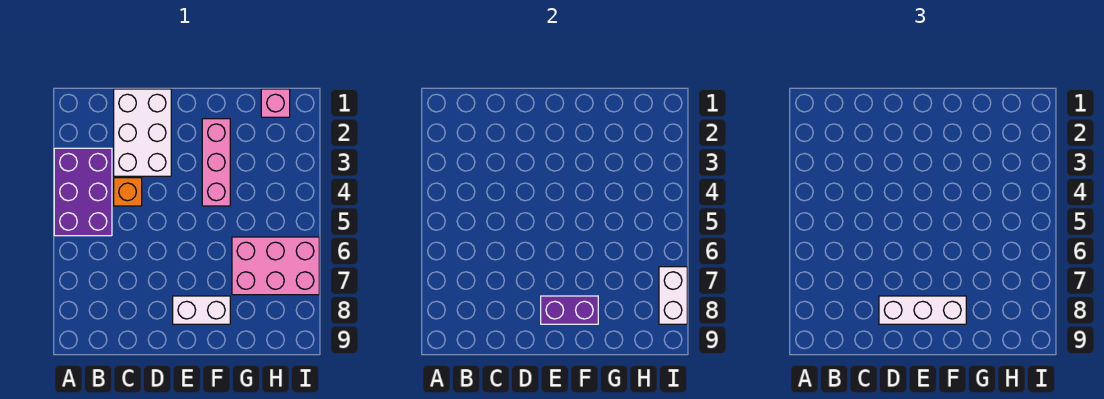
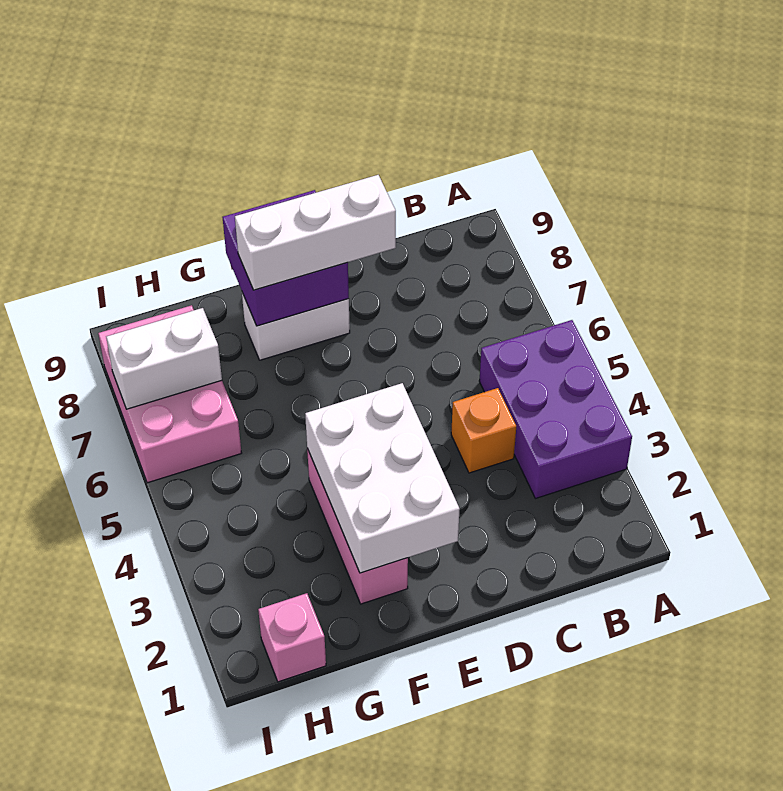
white 2x3 brick [114,89,171,176] -> white 2x3 brick moved to [305,383,460,573]
purple 1x2 brick [541,296,598,324] -> purple 2x2 brick [223,190,349,326]
pink 2x3 brick [232,237,319,295] -> pink 2x3 brick turned to [98,305,241,483]
white 1x2 brick [659,267,687,324] -> white 1x2 brick turned to [106,308,222,409]

